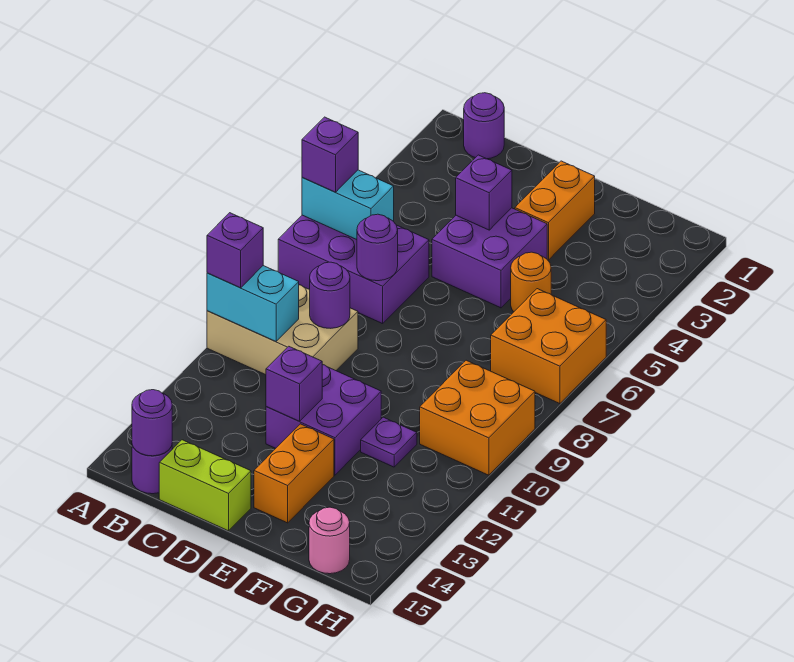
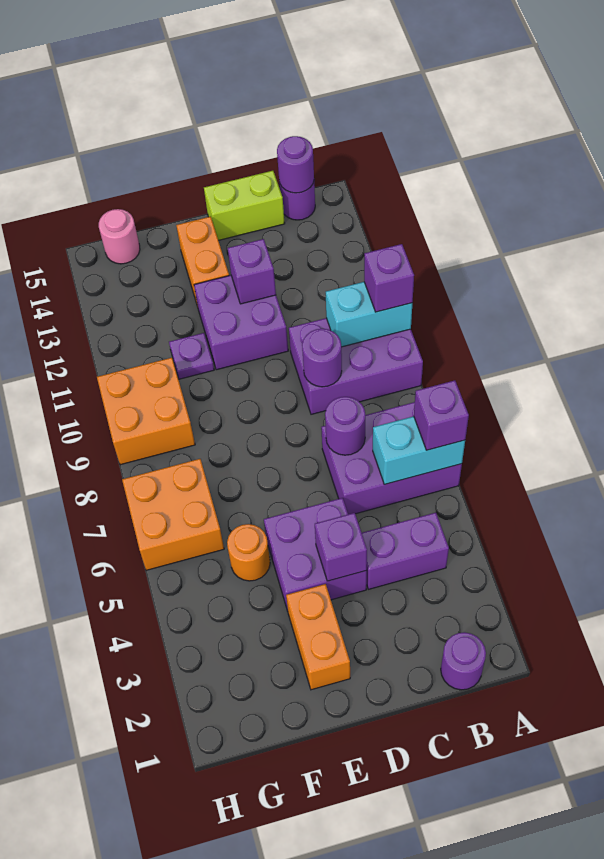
tan 2x3 brick [207,285,358,375] -> purple 2x3 brick [289,318,423,414]
none -> purple 1x2 brick [362,513,449,589]

